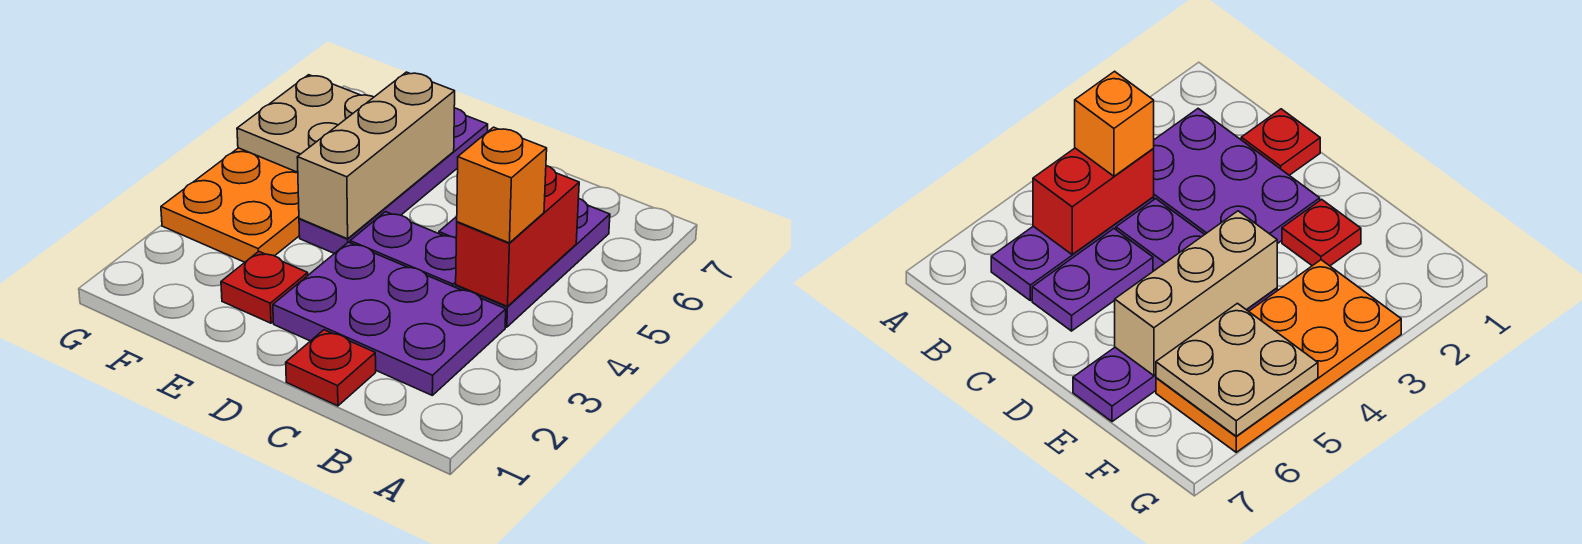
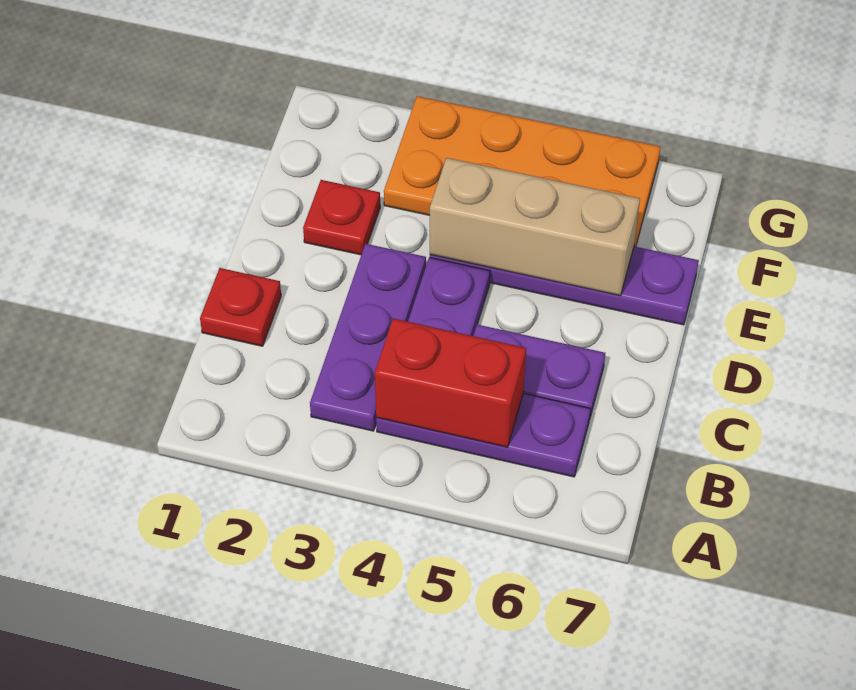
purple 2x3 plate [273,242,506,395] -> purple 1x3 plate [310,244,426,431]
orange 1x1 brick [457,127,547,243] -> none
tan 2x2 plate [237,75,374,172] -> none

